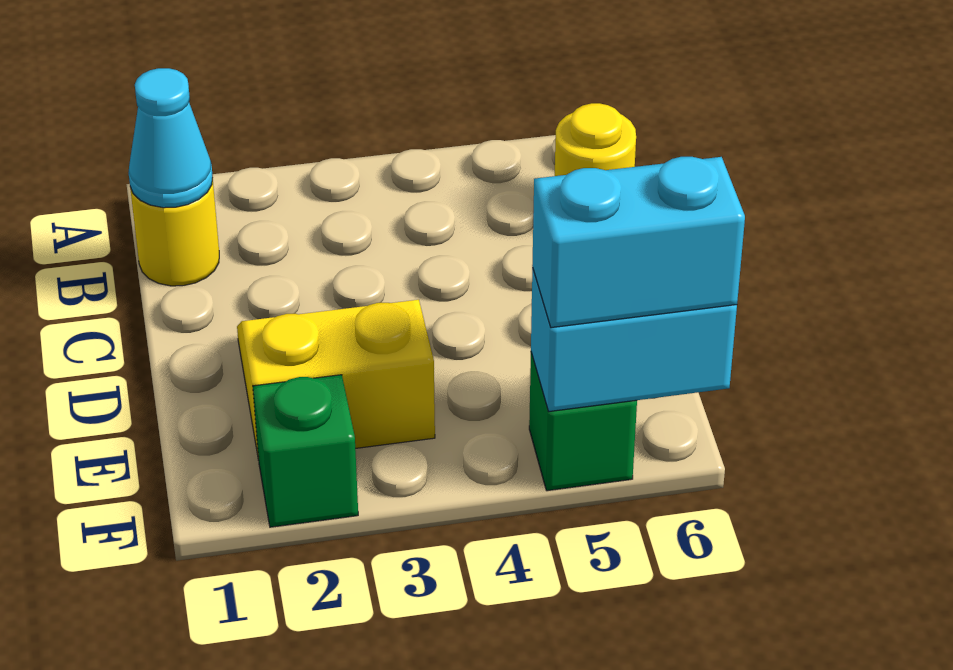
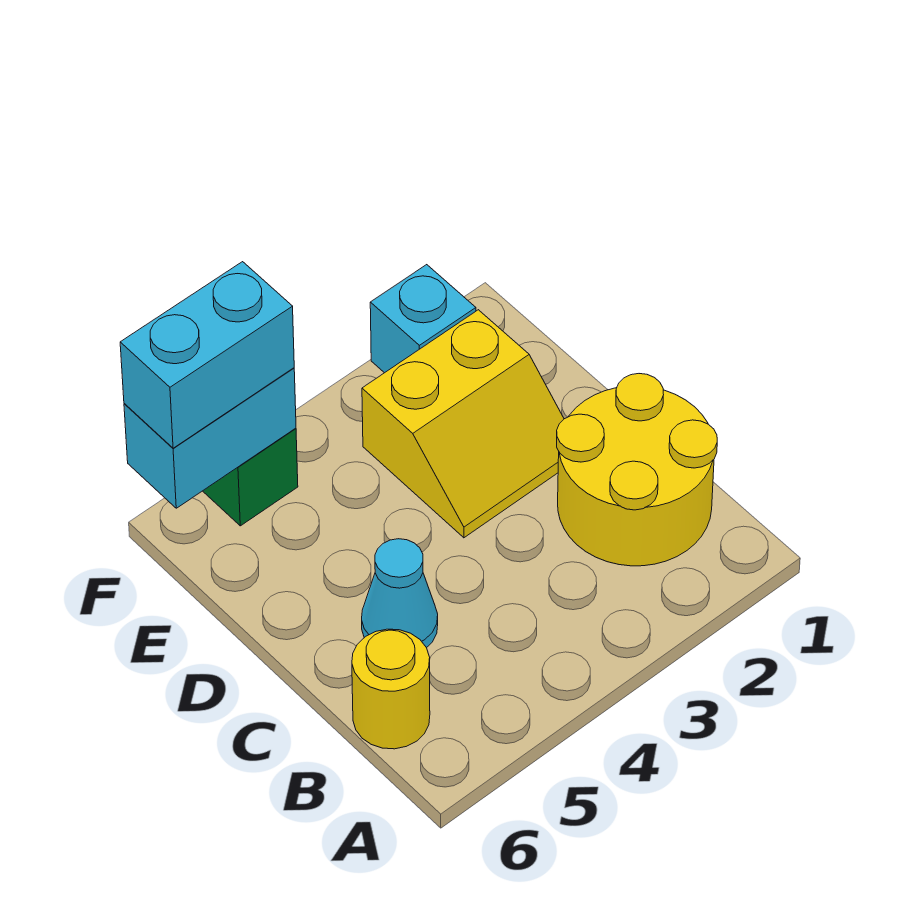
yellow 1x1 round brick [130,178,219,286] -> yellow 2x2 round brick [557,374,717,566]
cyan 1x1 cone [128,68,213,208] -> cyan 1x1 cone moved to [362,539,438,648]
green 1x1 brick [253,375,358,527] -> cyan 1x1 brick [370,265,476,373]

